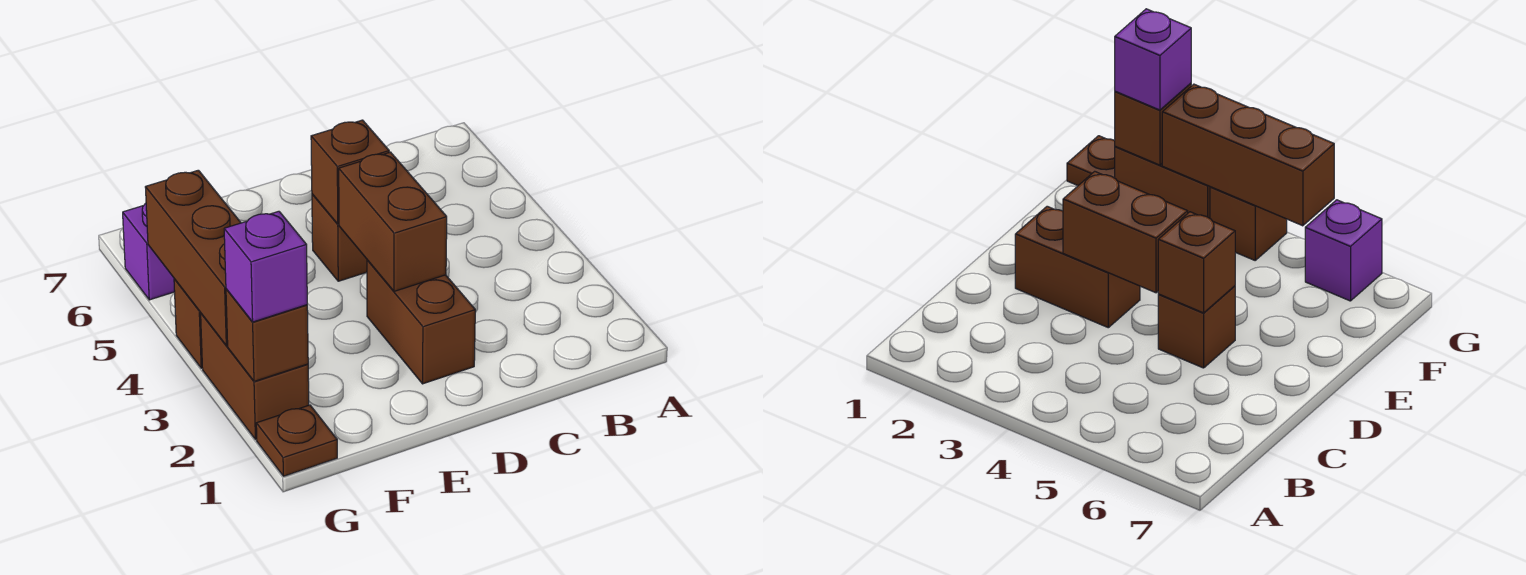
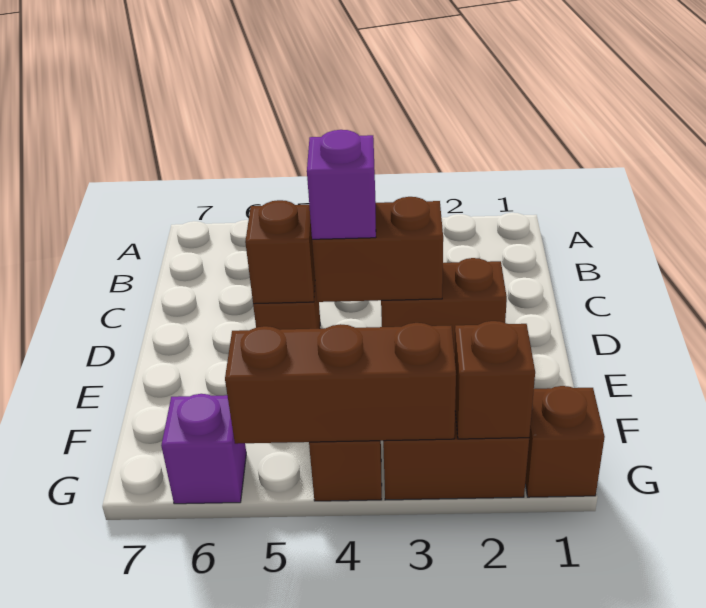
brown 1x1 plate [256,405,337,476] -> brown 1x1 brick [525,386,605,497]
purple 1x1 brick [224,211,307,322] -> purple 1x1 brick moved to [307,130,376,239]

